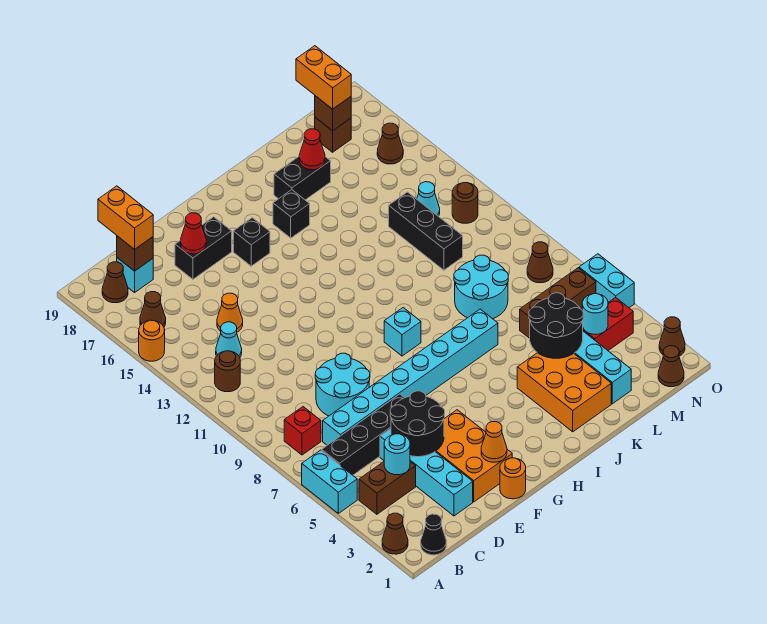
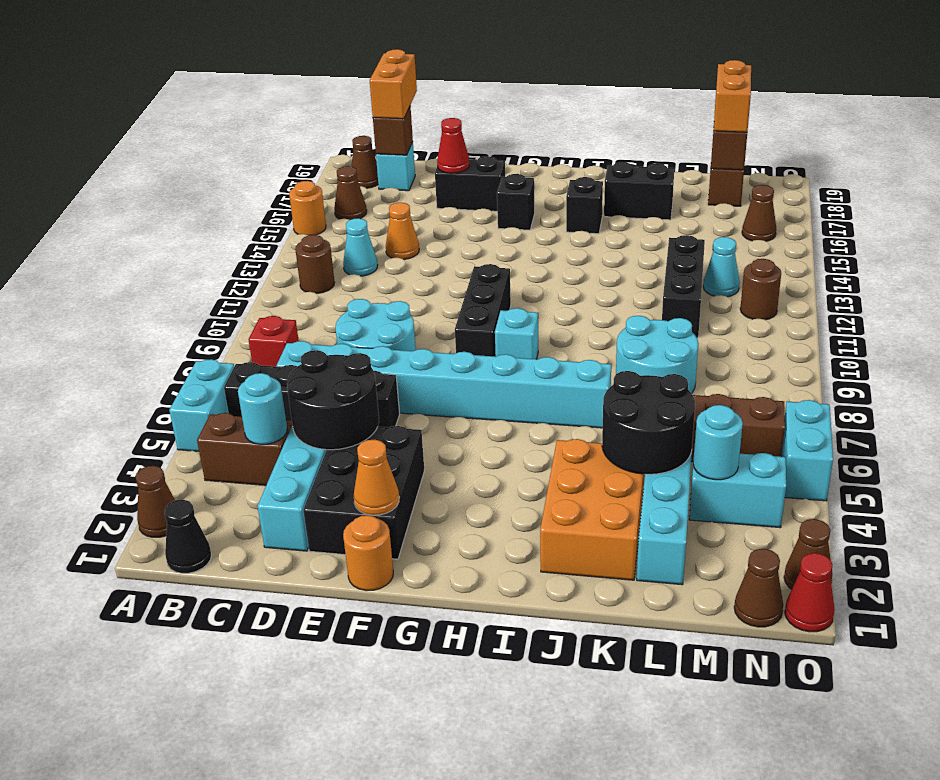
orange 2x3 brick [435,410,512,502] -> black 2x3 brick [303,426,424,559]
none -> black 1x3 brick [455,264,511,357]
red 1x1 cone [299,129,325,170] -> red 1x1 cone moved to [785,553,835,632]
red 1x2 brick [583,297,633,351] -> cyan 1x2 brick [689,453,786,528]
brown 1x1 cone [527,242,553,283] -> none

